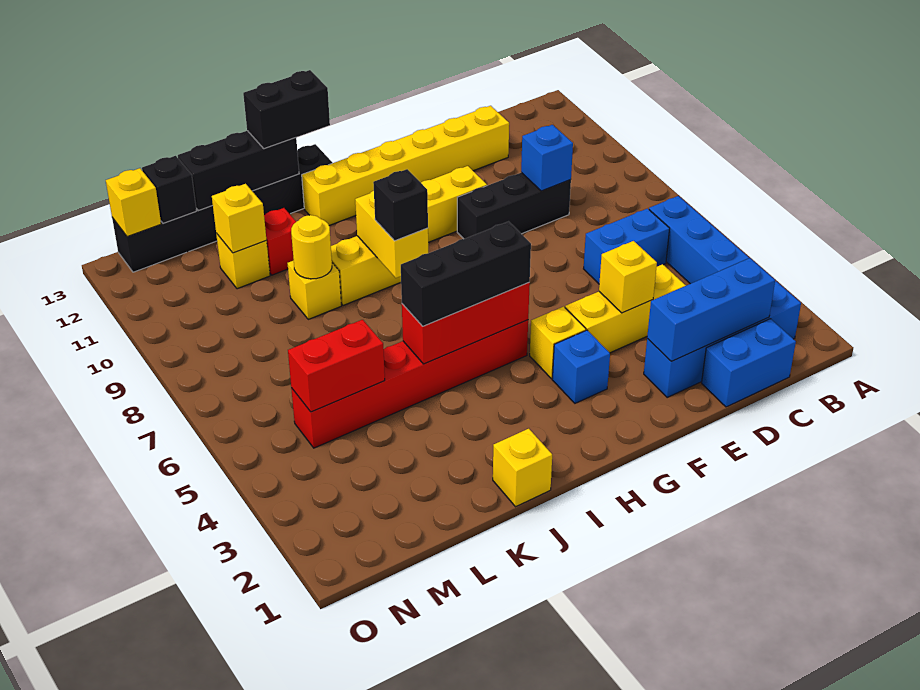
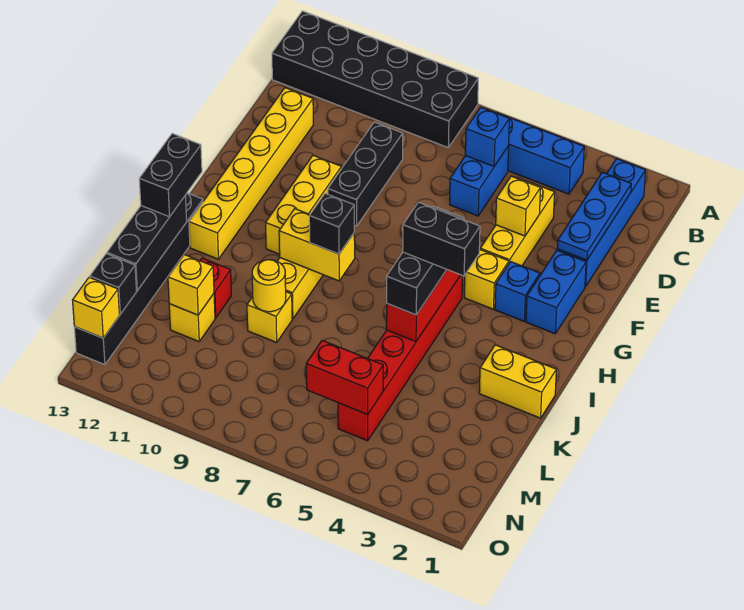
none -> black 2x6 brick [272,11,478,147]
blue 1x2 brick [702,319,796,407] -> blue 1x2 brick moved to [526,250,586,334]
blue 1x3 brick [647,258,775,361] -> blue 1x3 plate [557,172,631,260]
blue 1x1 brick [521,125,573,191] -> blue 1x1 brick moved to [465,107,509,166]
none -> black 1x2 brick [403,202,480,276]
yellow 1x1 brick [493,429,552,507] -> yellow 1x2 brick [479,345,556,418]
red 1x2 brick [288,320,385,412] -> red 1x2 brick turned to [306,340,383,415]

